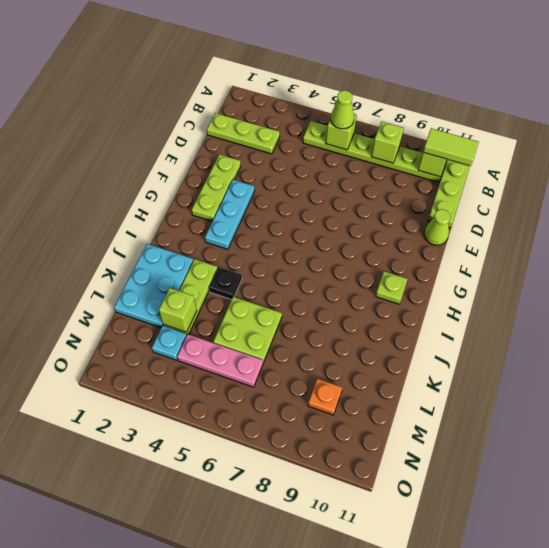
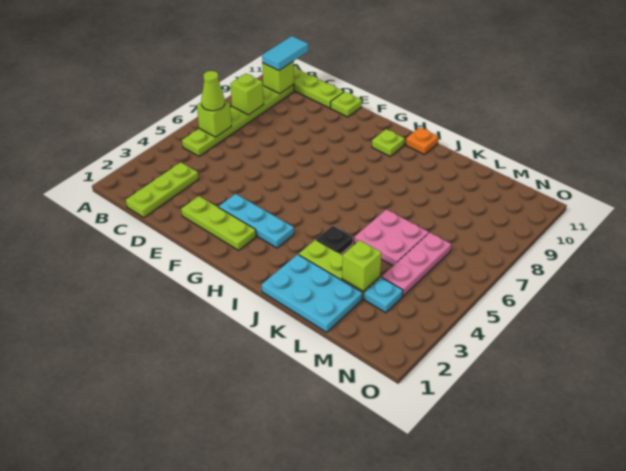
lime 1x2 tile [423,128,479,166] -> cyan 1x2 tile [262,36,308,70]
lime 1x1 cone [424,209,450,245] -> lime 1x1 plate [331,92,362,117]
lime 2x2 plate [213,297,282,363] -> pink 2x2 plate [354,209,429,266]
orange 1x1 plate [308,379,343,415] -> orange 1x1 plate moved to [406,127,438,155]

